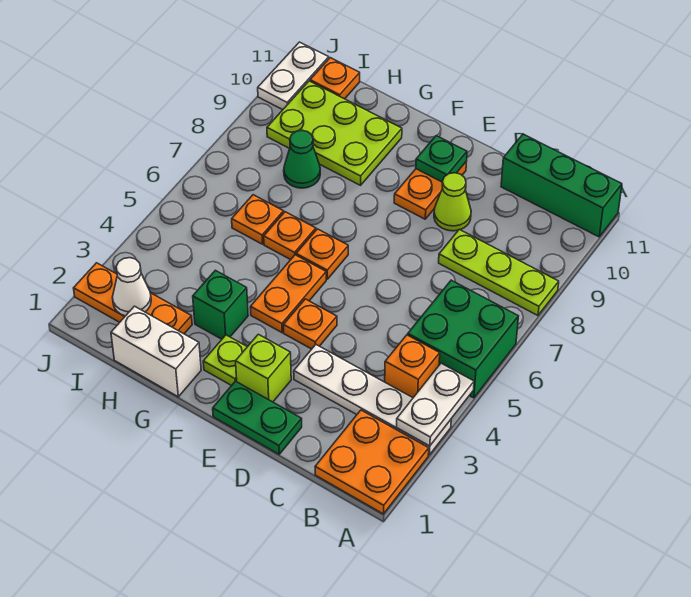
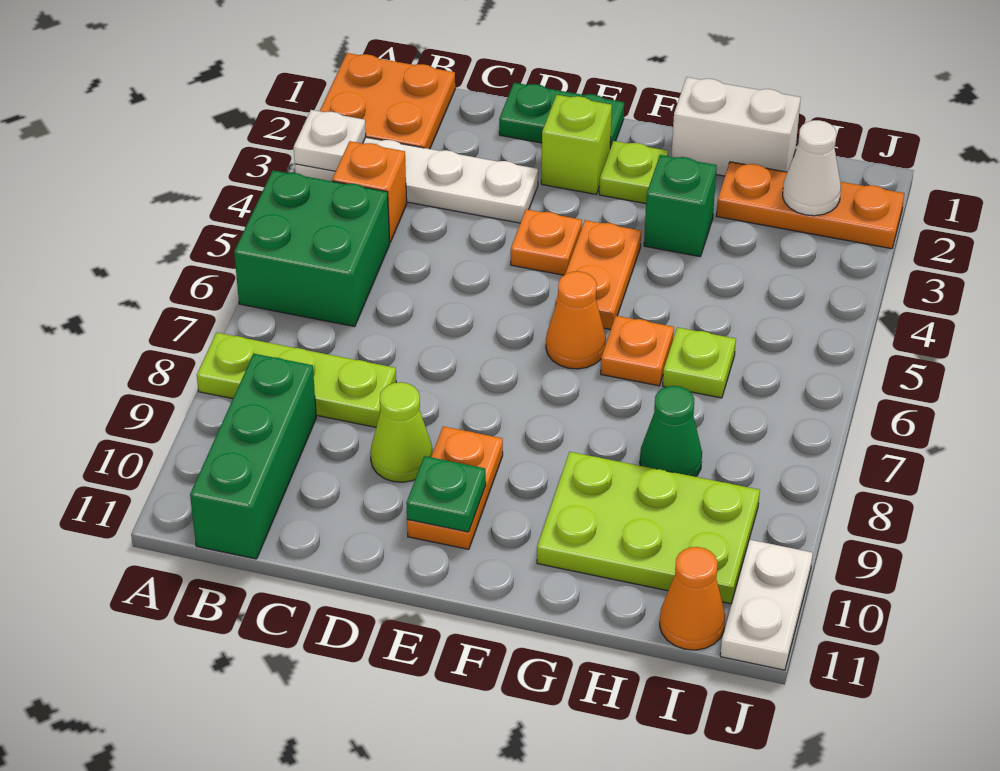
white 1x2 plate [397,363,474,446] -> white 1x1 plate [294,110,366,171]
green 1x3 brick [501,134,622,237] -> green 1x3 brick turned to [190,354,316,559]
orange 1x1 plate [296,229,348,279] -> orange 1x1 cone [546,271,606,369]
orange 1x1 plate [232,195,284,244] -> lime 1x1 plate [663,327,736,398]
orange 1x1 plate [310,58,360,99] -> orange 1x1 cone [660,547,725,650]

